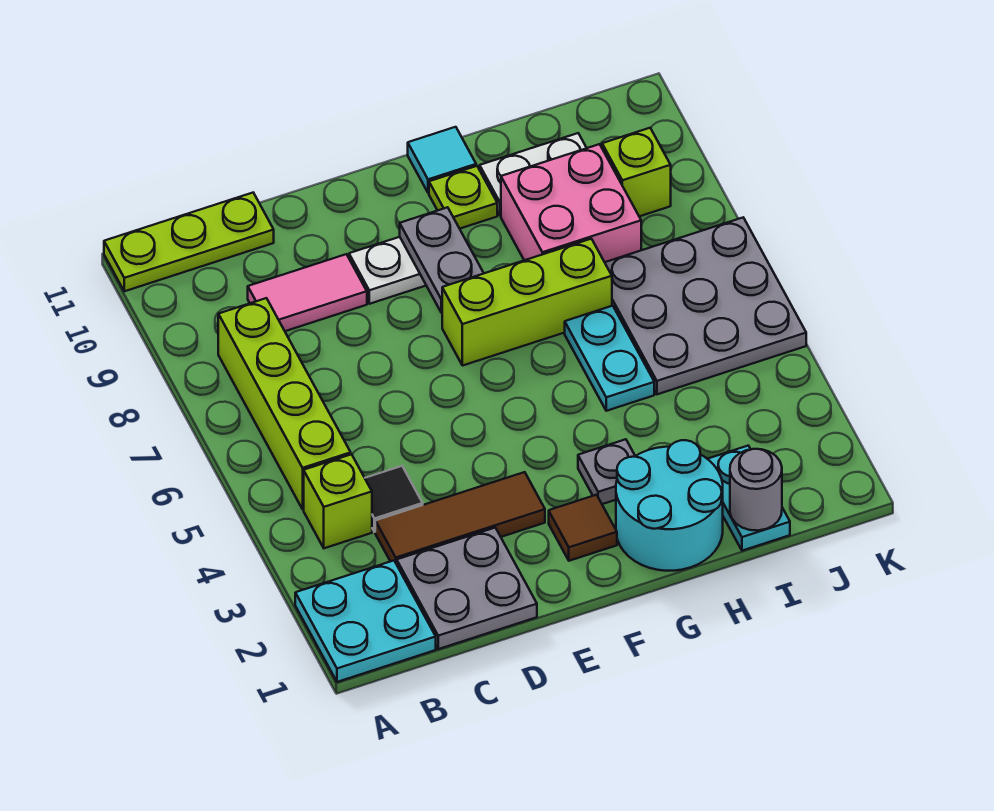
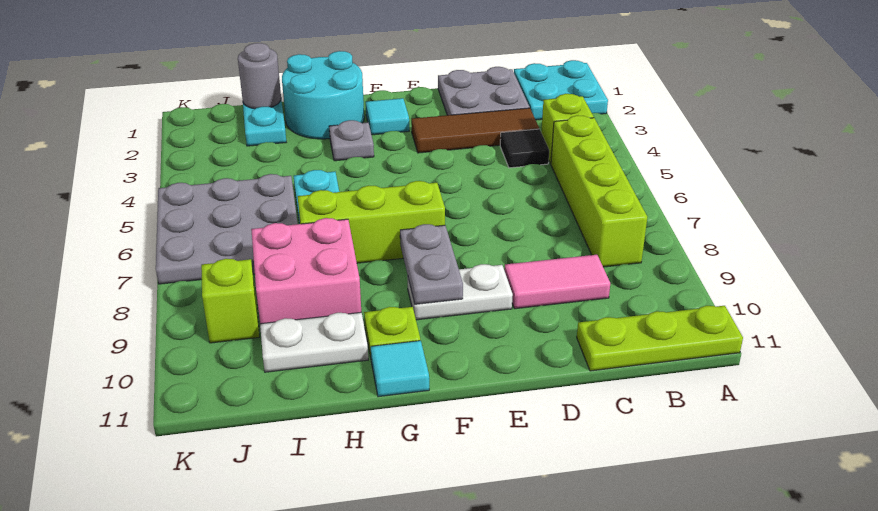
brown 1x1 tile [549,495,617,561] -> cyan 1x1 tile [365,98,409,135]

